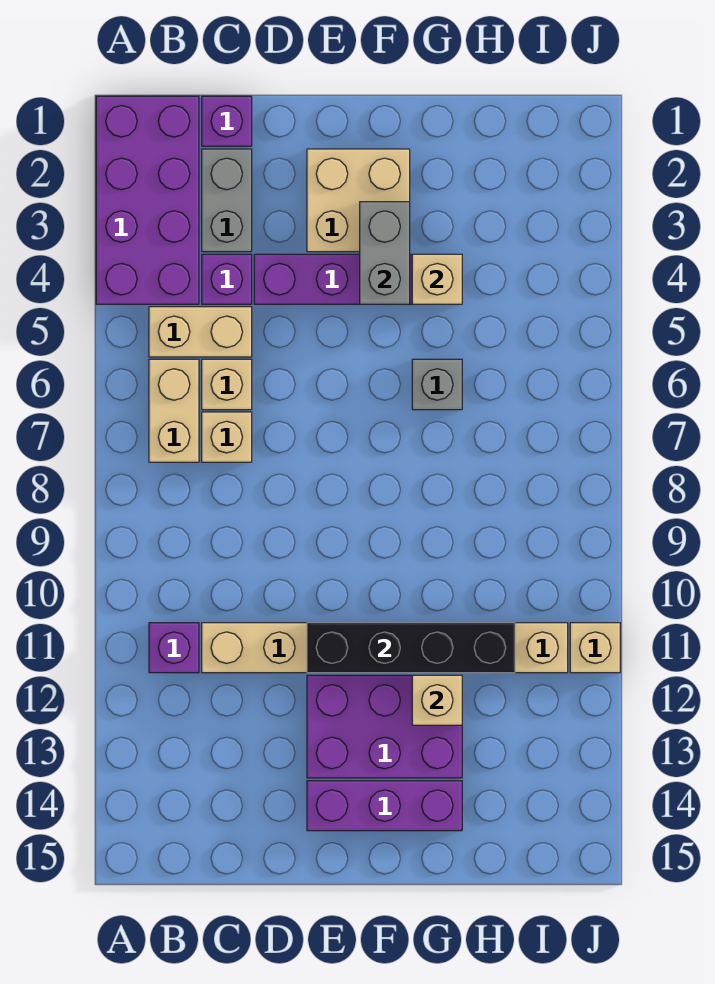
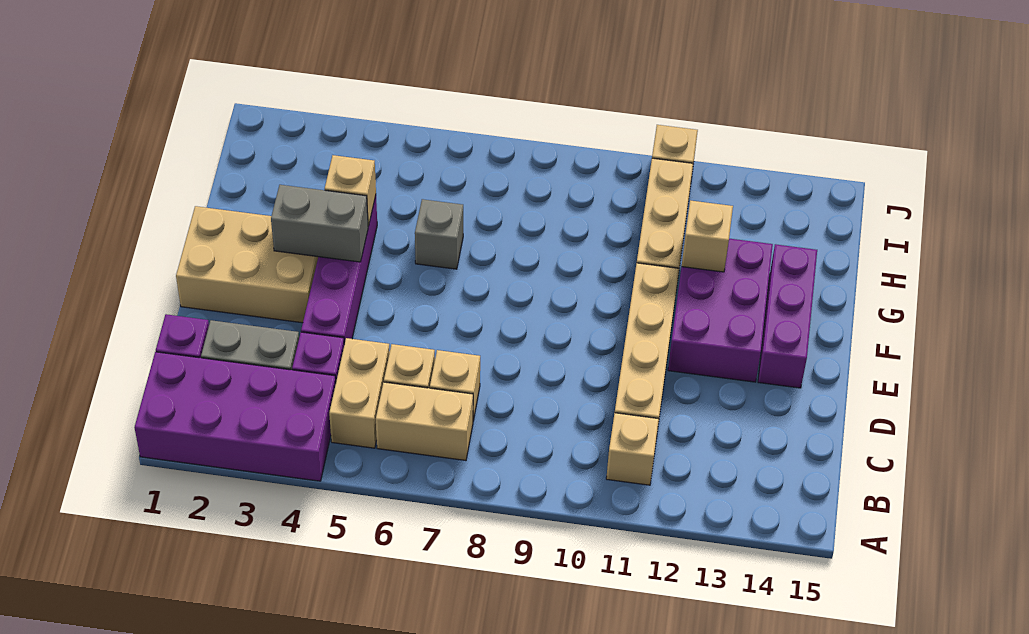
purple 1x1 brick [149,623,199,673] -> tan 1x1 brick [606,413,659,485]
tan 2x2 brick [307,149,410,252] -> tan 2x3 brick [176,206,318,323]
black 1x4 brick [307,623,515,673] -> none

